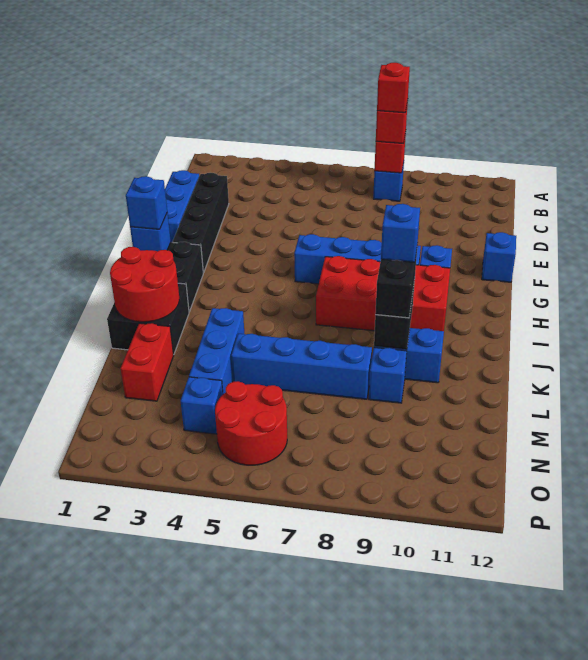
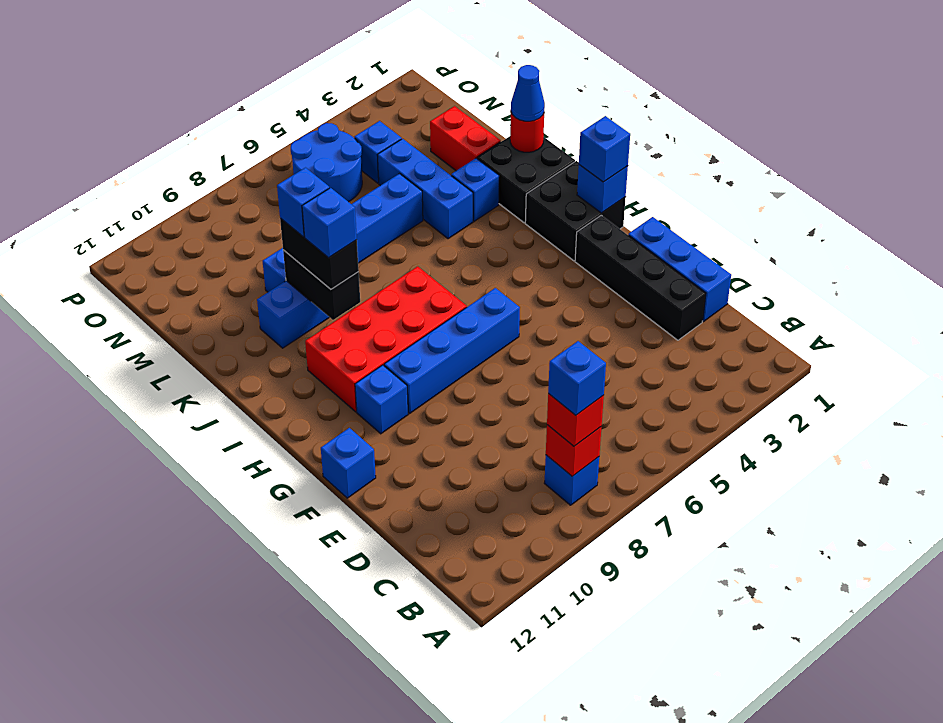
red 1x1 brick [377,63,410,113] -> blue 1x1 brick [548,341,606,415]
red 2x2 round brick [110,247,179,322] -> red 1x1 round brick [510,113,544,152]
none -> blue 1x1 cone [511,65,545,121]
none -> blue 1x1 brick [451,158,499,221]
none -> blue 1x1 brick [277,168,329,237]
red 2x2 round brick [215,381,287,465] -> blue 2x2 round brick [291,123,362,202]

